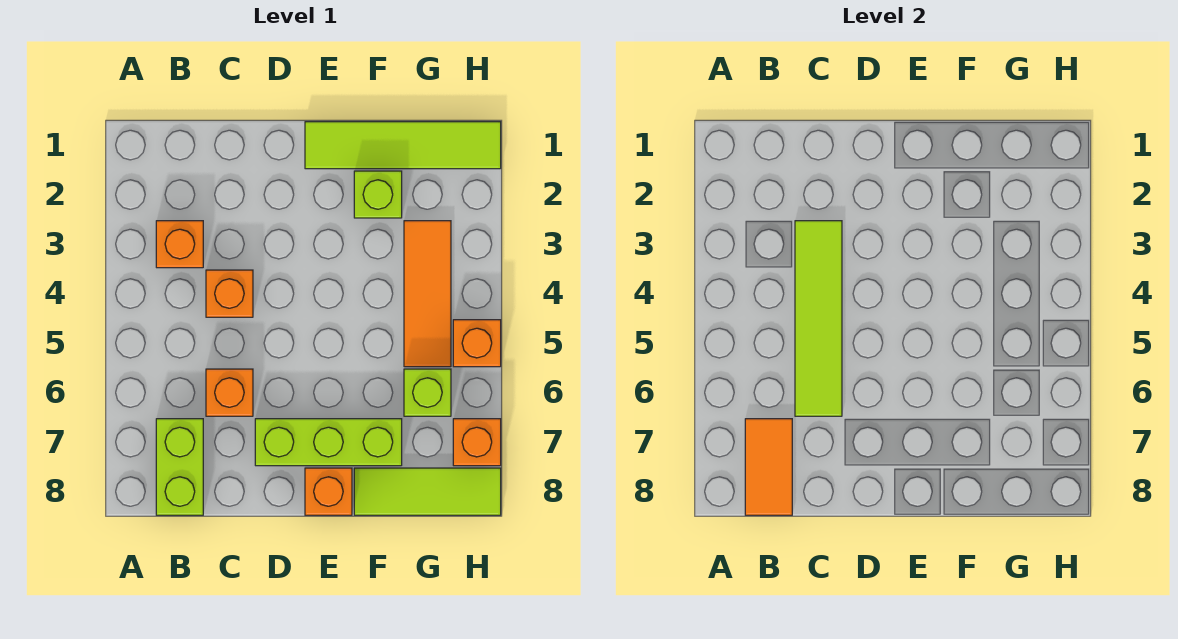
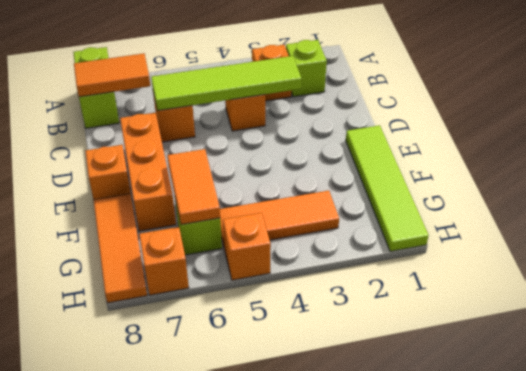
lime 1x2 brick [156,419,203,515] -> lime 1x2 brick turned to [73,47,119,128]
lime 1x3 brick [255,419,402,466] -> orange 1x3 brick [120,113,176,231]
lime 1x1 brick [354,171,402,218] -> lime 1x1 brick moved to [286,40,327,97]
none -> orange 1x2 tile [167,149,220,225]
lime 1x3 tile [354,468,501,515] -> orange 1x3 tile [94,194,147,303]

